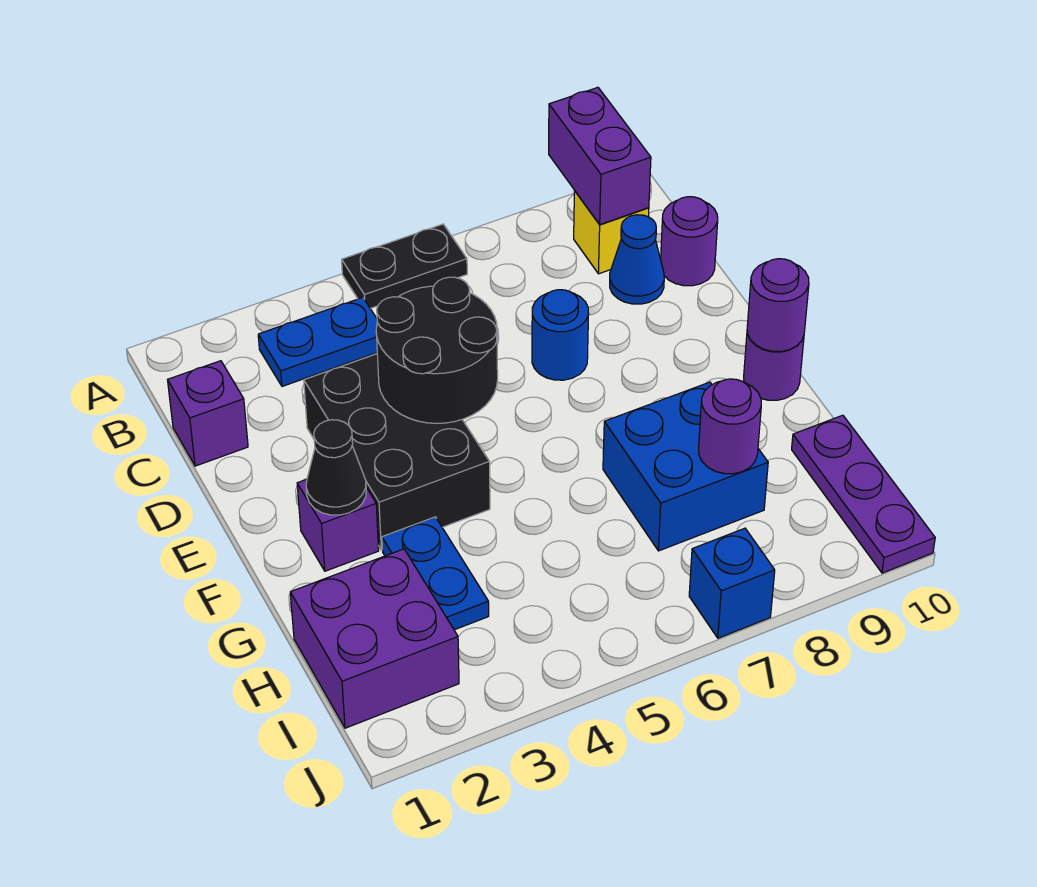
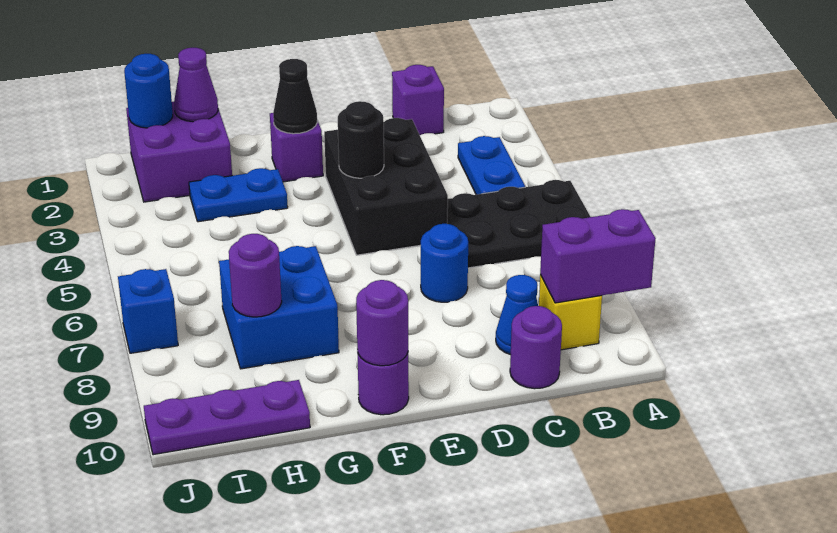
black 1x2 plate [342,224,467,308] -> black 2x3 plate [447,180,590,268]
black 2x3 brick [304,354,490,550] -> black 2x3 brick turned to [324,118,448,255]
black 2x2 round brick [376,277,498,423] -> black 1x1 round brick [338,101,384,178]
none -> purple 1x1 cone [174,48,218,122]
none -> blue 1x1 round brick [124,54,173,128]

